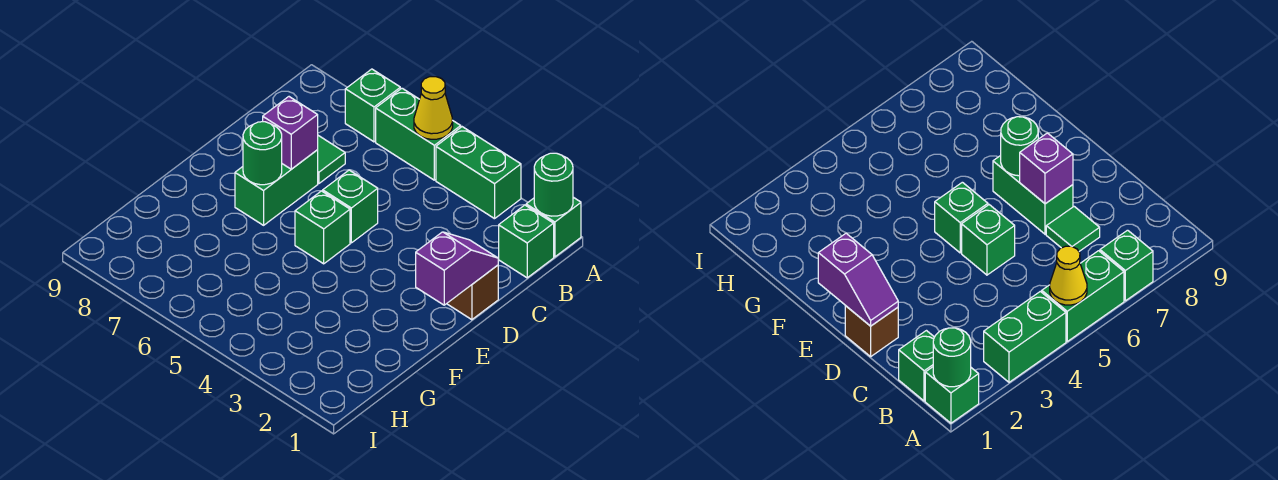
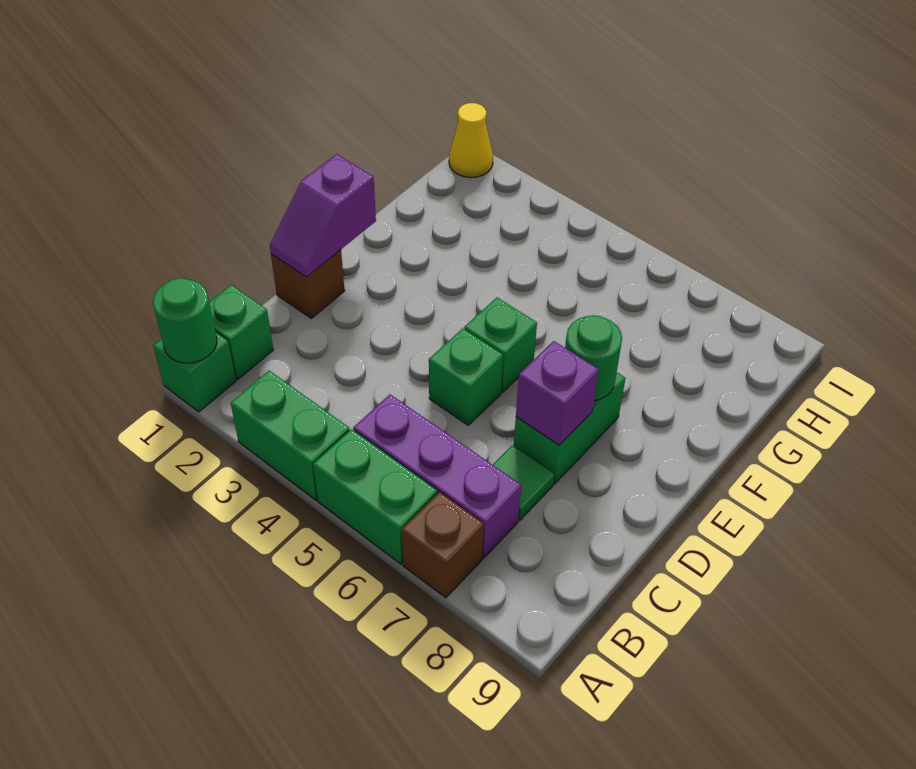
yellow 1x1 cone [414,77,453,139] -> yellow 1x1 cone moved to [449,103,493,177]
green 1x1 brick [345,69,400,142] -> brown 1x1 brick [402,492,484,598]
none -> purple 1x3 brick [353,394,521,558]

